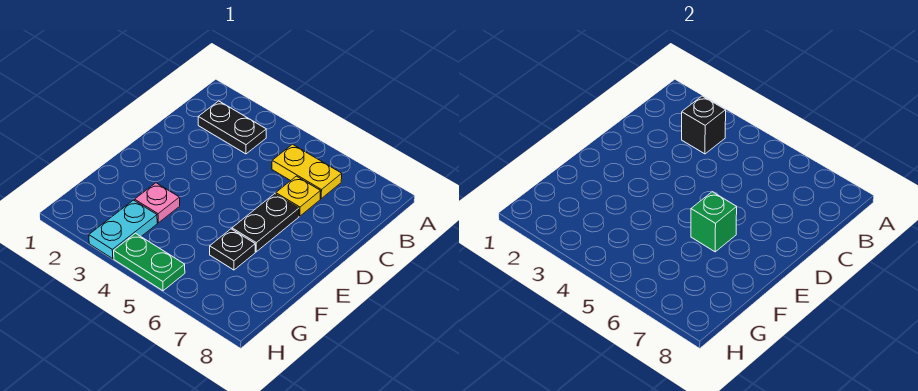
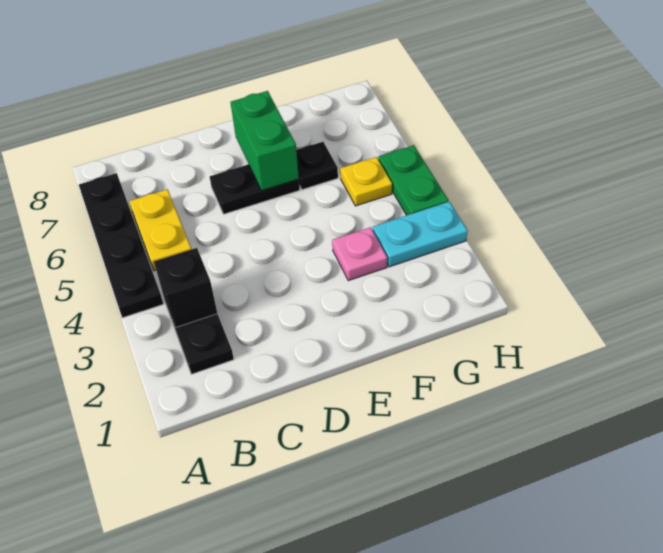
none -> black 1x4 plate [79,173,163,318]
yellow 1x1 plate [276,176,321,216] -> yellow 1x1 plate moved to [340,157,392,206]
green 1x1 brick [691,192,737,252] -> green 1x2 brick [231,91,299,191]

